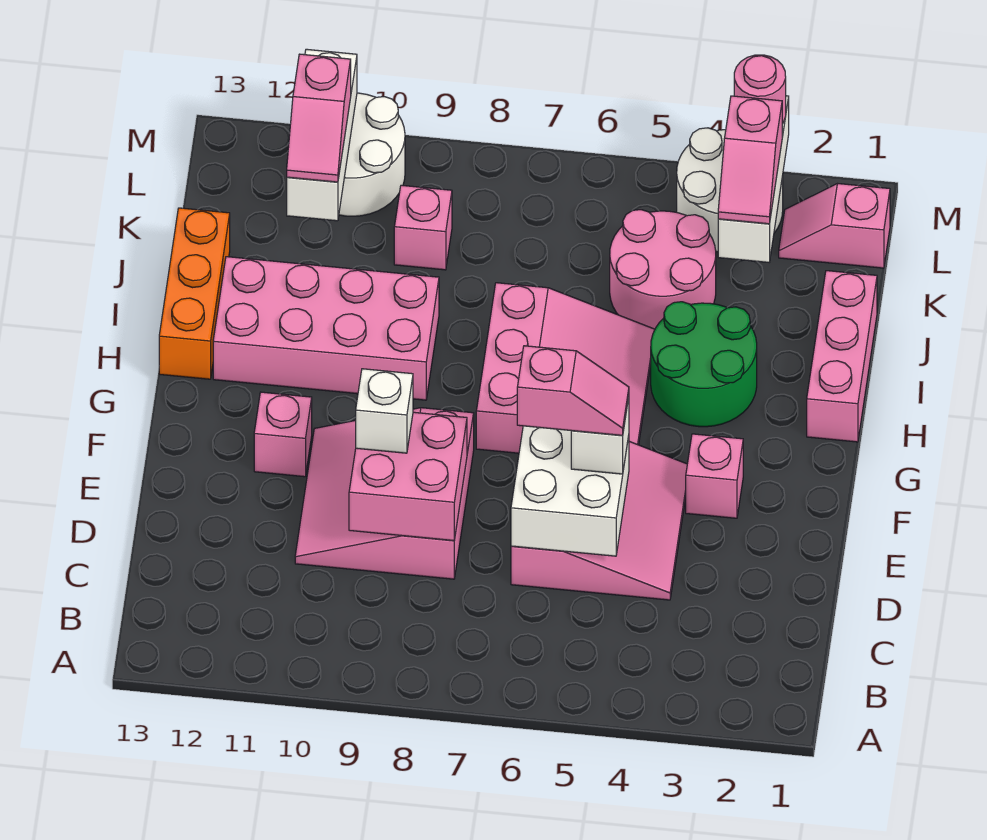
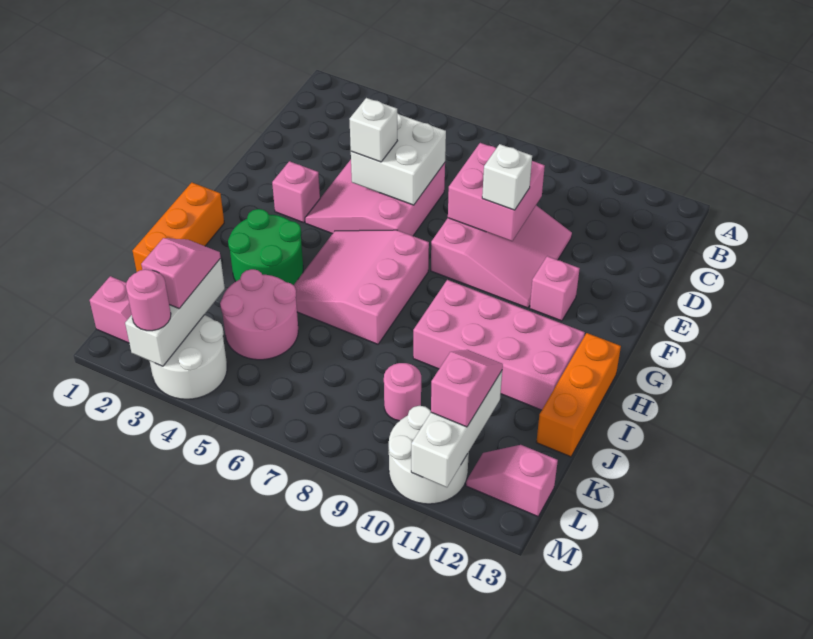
pink 1x2 slope [517,346,629,435] -> pink 1x2 slope moved to [466,445,558,516]
pink 1x3 brick [807,271,877,442] -> orange 1x3 brick [133,183,224,272]
pink 1x1 brick [394,185,452,270] -> pink 1x1 round brick [384,363,421,421]

